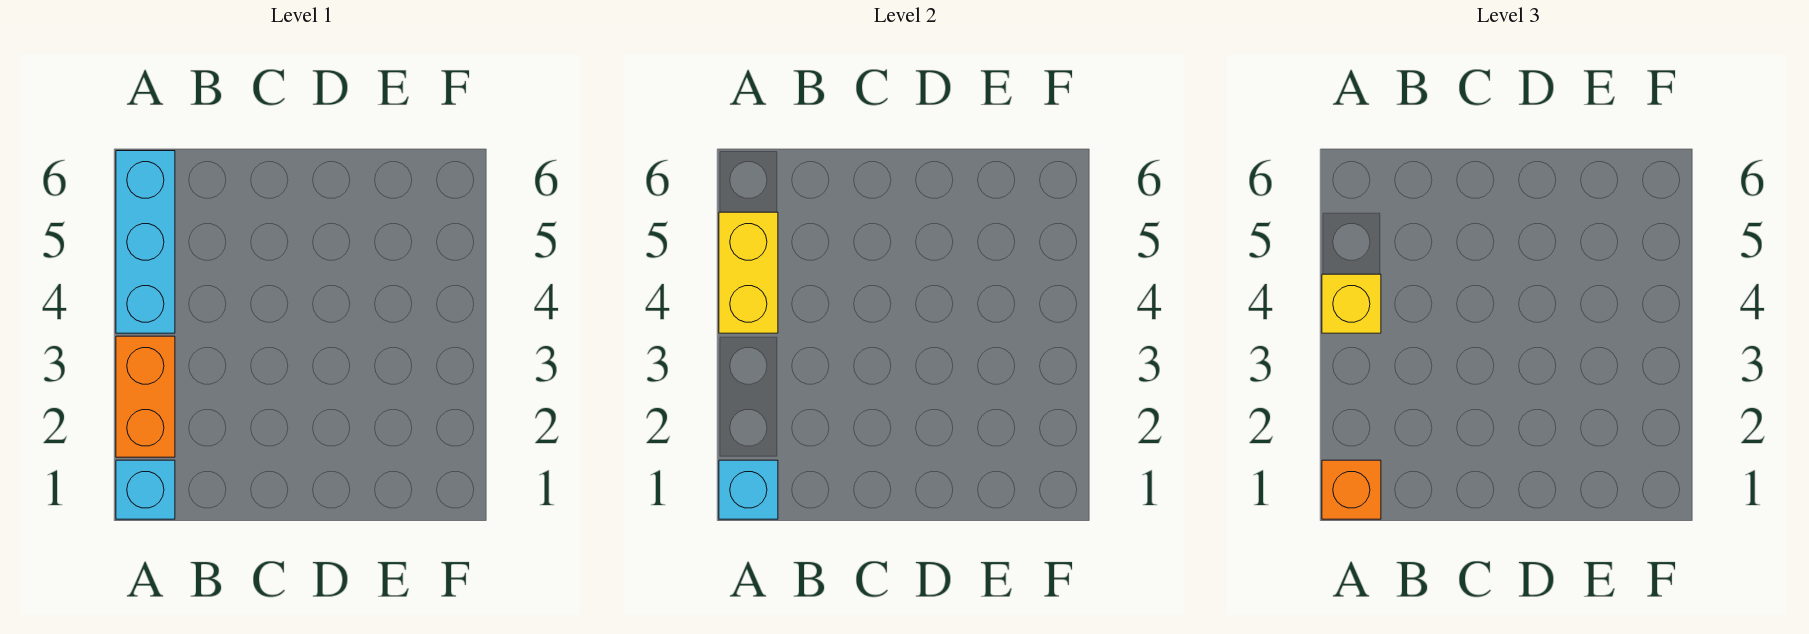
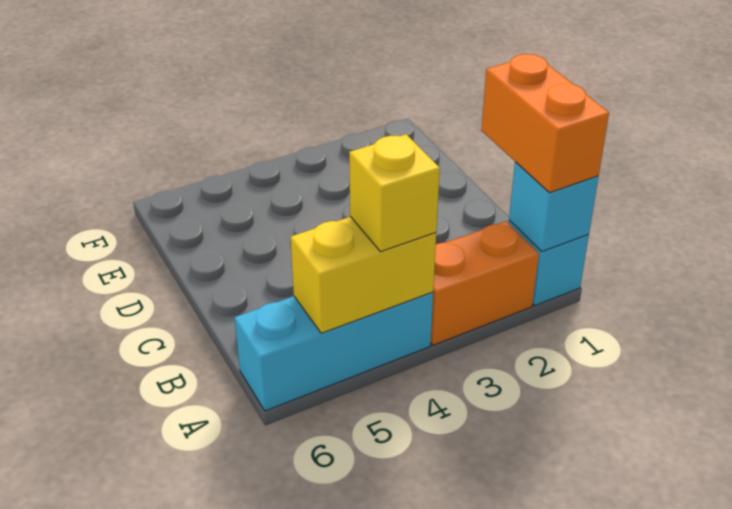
orange 1x1 brick [1322,460,1381,519] -> orange 1x2 brick [481,54,609,193]

